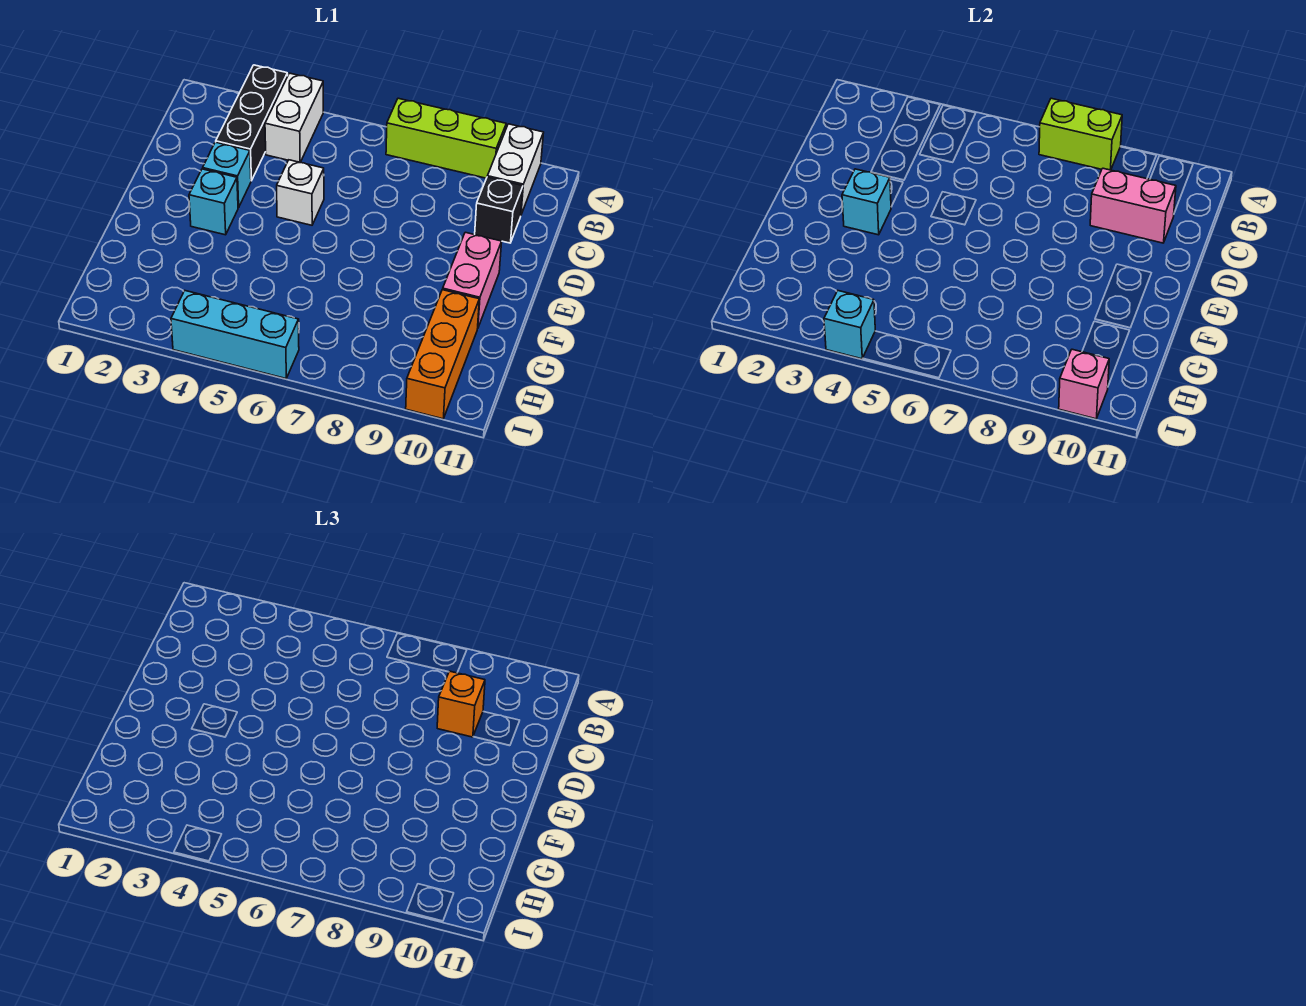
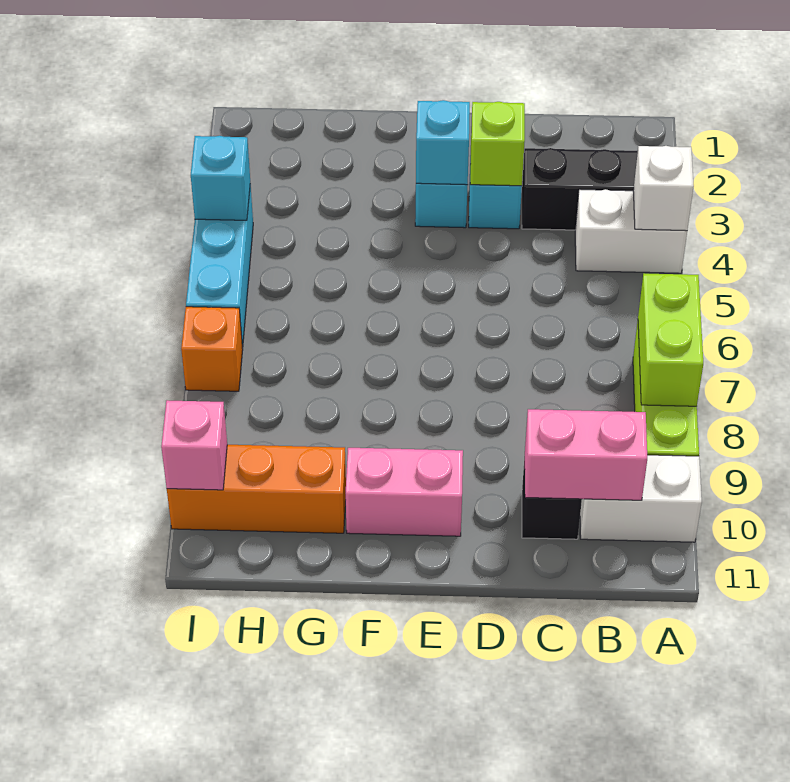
pink 1x2 brick [1090,168,1176,243] -> pink 1x2 brick turned to [525,409,647,500]
orange 1x1 brick [437,671,485,737] -> orange 1x1 brick moved to [181,307,243,391]
none -> lime 1x1 brick [470,102,525,186]
white 1x1 brick [277,160,324,225] -> white 1x1 brick moved to [633,146,694,231]

